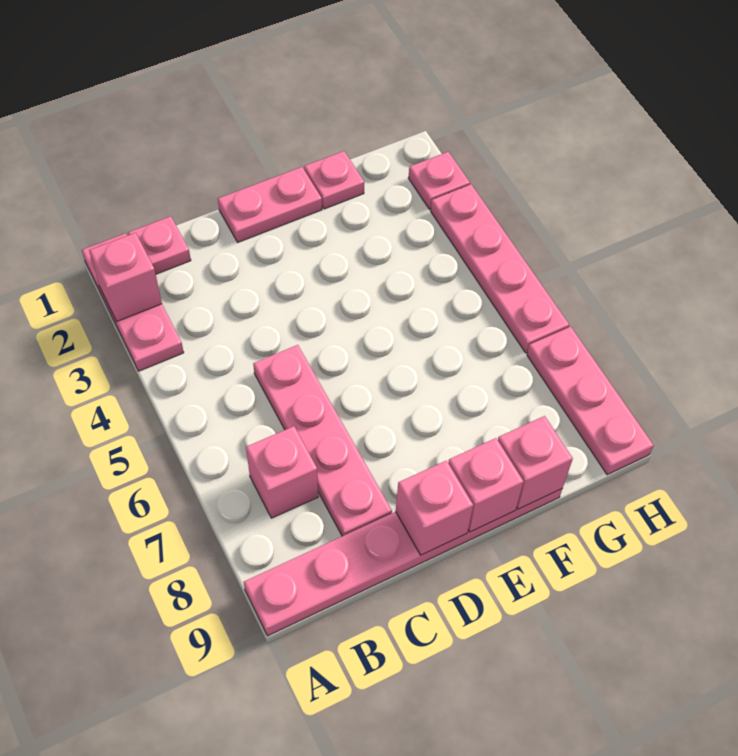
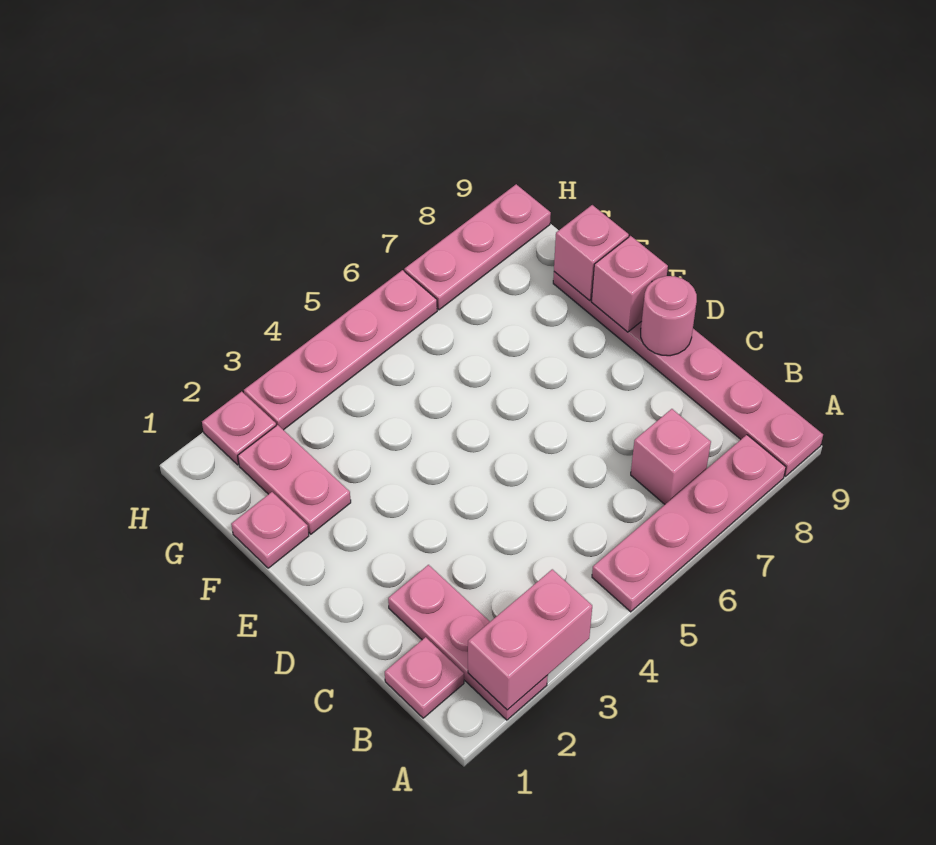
pink 1x3 plate [82,233,184,371] -> pink 1x3 plate turned to [388,565,548,720]
pink 1x1 brick [89,233,162,321] -> pink 1x2 brick [468,569,592,710]
pink 1x4 plate [253,345,392,536] -> pink 1x4 plate moved to [592,435,786,612]
pink 1x2 plate [218,167,322,242] -> pink 1x2 plate moved to [238,425,351,534]
pink 1x1 brick [396,461,473,555] -> pink 1x1 round brick [641,276,697,356]

